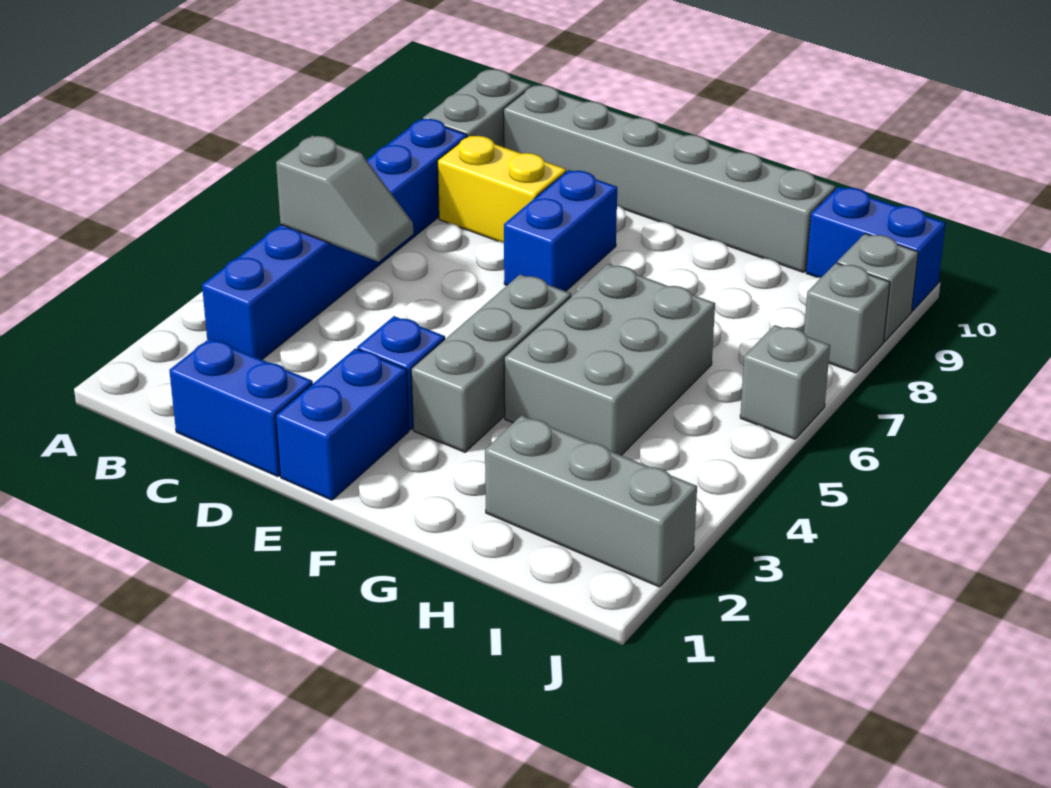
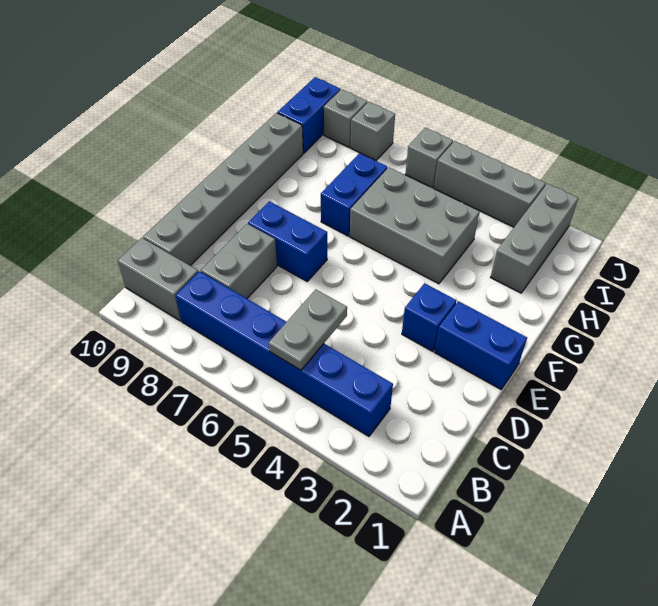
grey 1x2 slope [276,136,413,262] -> grey 1x2 plate [269,289,347,370]
blue 1x2 brick [169,338,313,477] -> blue 1x2 brick moved to [321,153,387,236]
yellow 1x2 brick [438,135,566,243] -> grey 1x2 brick [201,224,277,298]
grey 1x3 brick [411,275,571,452] -> grey 1x3 brick moved to [434,141,546,227]

